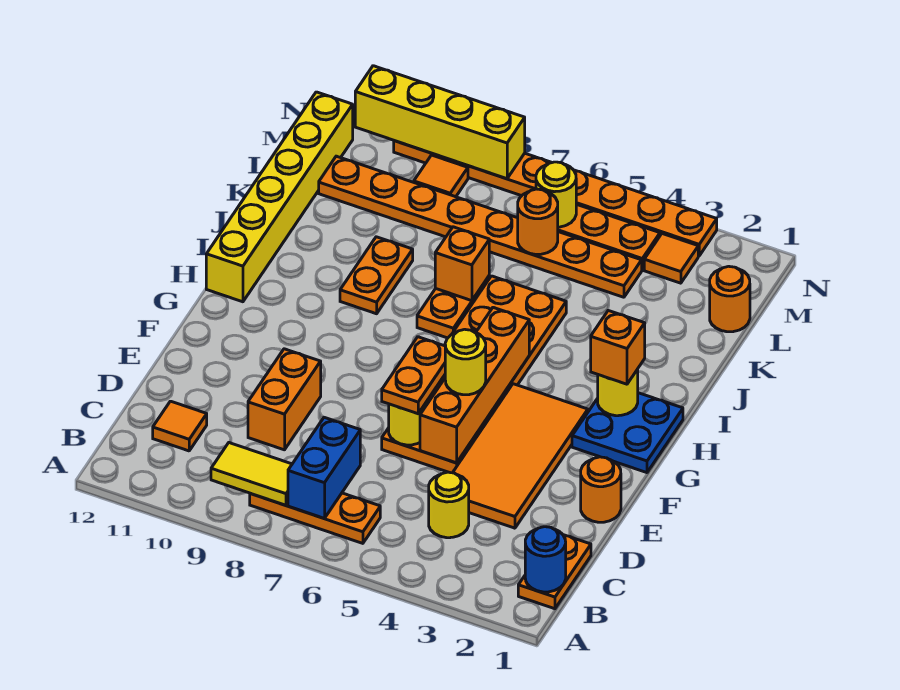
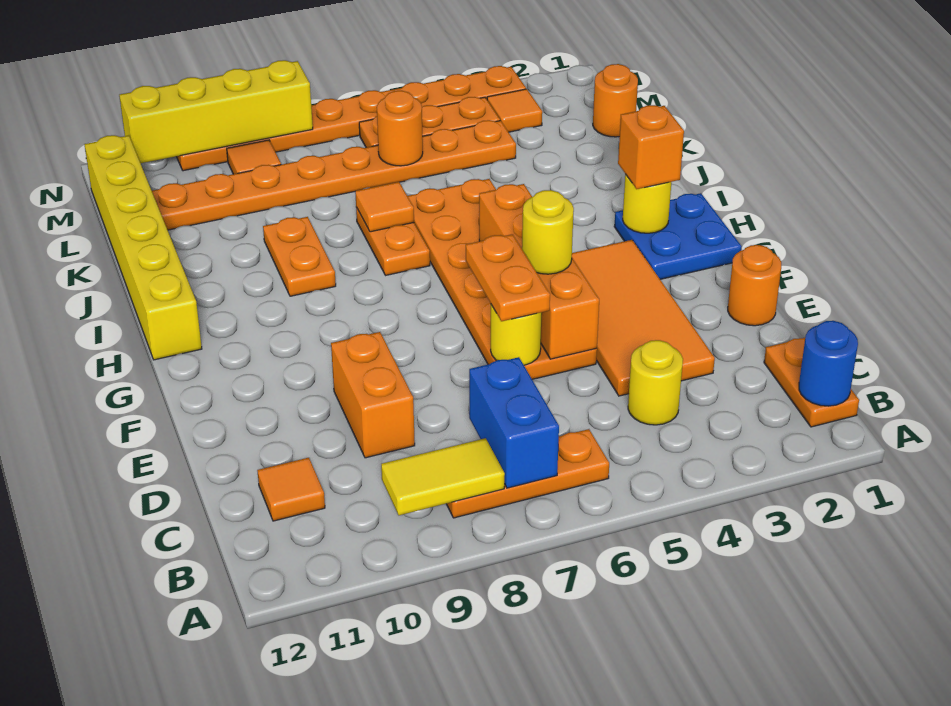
orange 1x1 brick [435,227,489,301] -> orange 1x1 tile [355,182,414,232]
yellow 1x1 round brick [536,162,576,227] -> none

